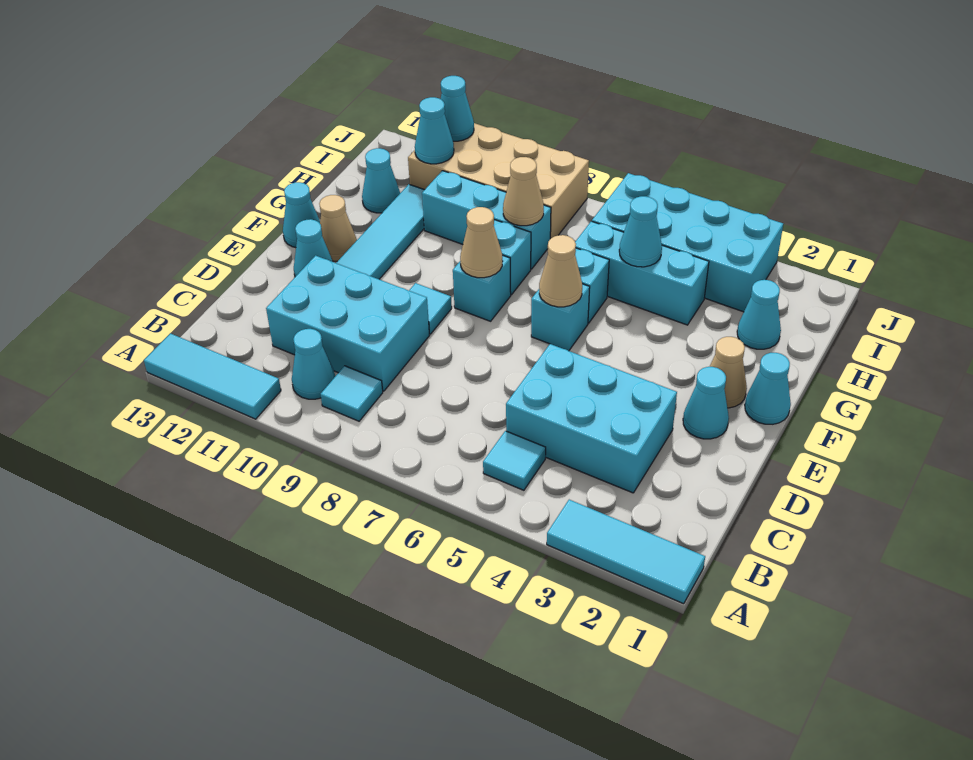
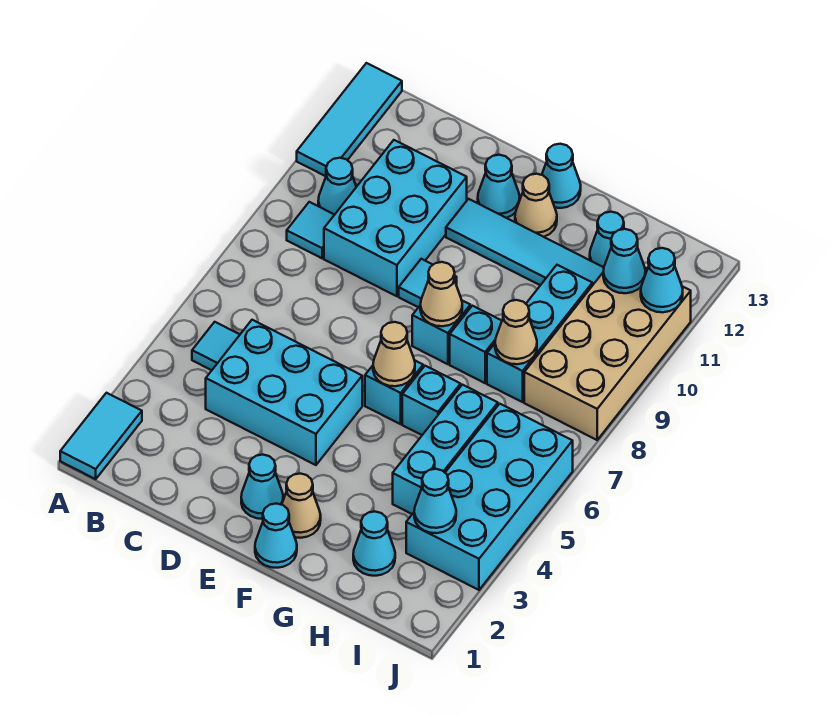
cyan 1x3 tile [547,500,705,604] -> cyan 1x2 tile [60,393,142,479]
cyan 2x3 brick [506,344,677,493] -> cyan 2x3 brick turned to [206,320,362,465]
cyan 1x1 cone [619,196,662,267] -> cyan 1x1 cone moved to [414,469,456,533]

